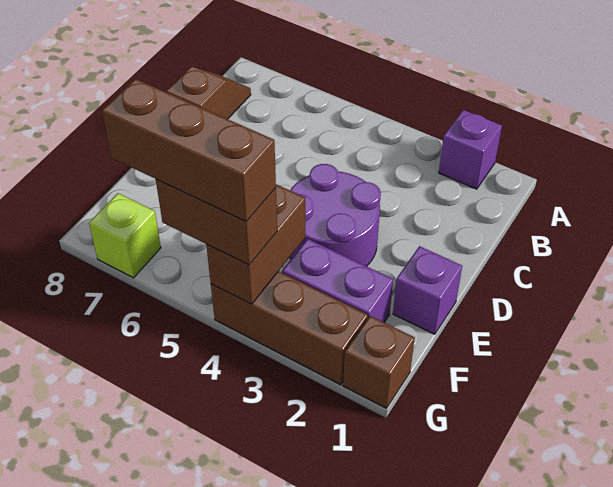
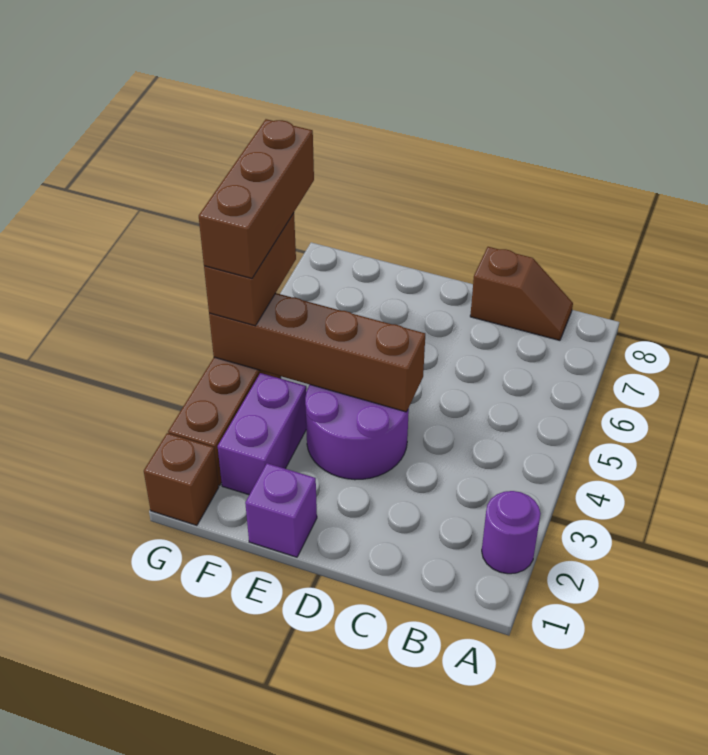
purple 1x1 brick [439,110,502,189] -> purple 1x1 round brick [482,491,541,574]
brown 1x2 brick [206,184,305,304] -> brown 1x4 brick [209,293,425,412]
lime 1x1 brick [89,193,161,278] -> none

